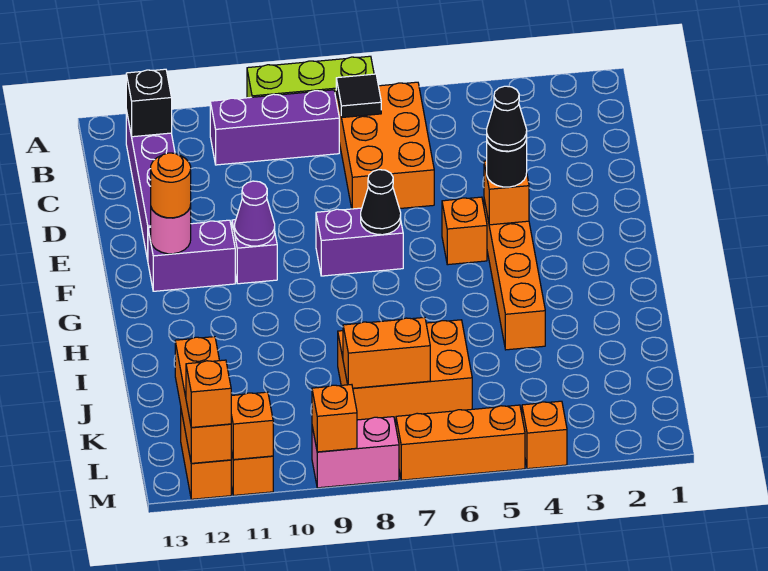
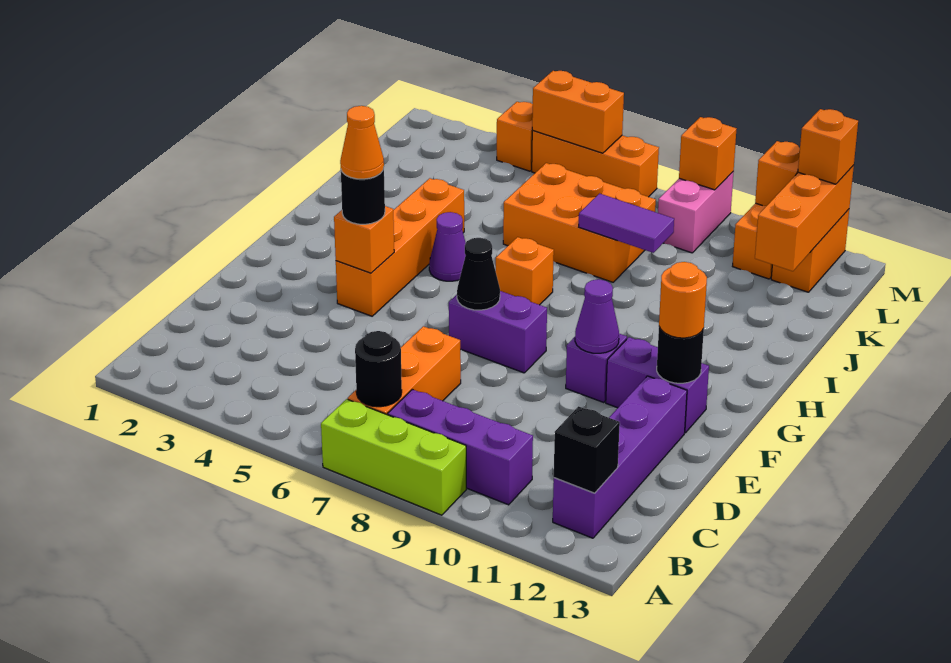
orange 2x3 brick [336,82,434,209] -> orange 1x3 brick [348,326,461,415]
black 1x1 tile [336,74,381,118] -> black 1x1 round brick [355,331,402,407]
black 1x1 cone [487,86,527,151] -> orange 1x1 cone [340,106,384,179]
orange 1x1 brick [442,197,487,265] -> orange 1x1 brick moved to [495,237,554,305]
pink 1x1 round brick [151,205,191,254] -> black 1x1 round brick [657,327,704,383]
none -> purple 1x1 cone [429,212,466,281]
none -> purple 1x2 tile [579,194,674,253]
orange 1x2 brick [343,317,430,388] -> orange 1x2 brick moved to [532,71,624,153]
pink 1x2 brick [312,417,399,488] -> pink 1x2 brick turned to [658,172,733,253]

